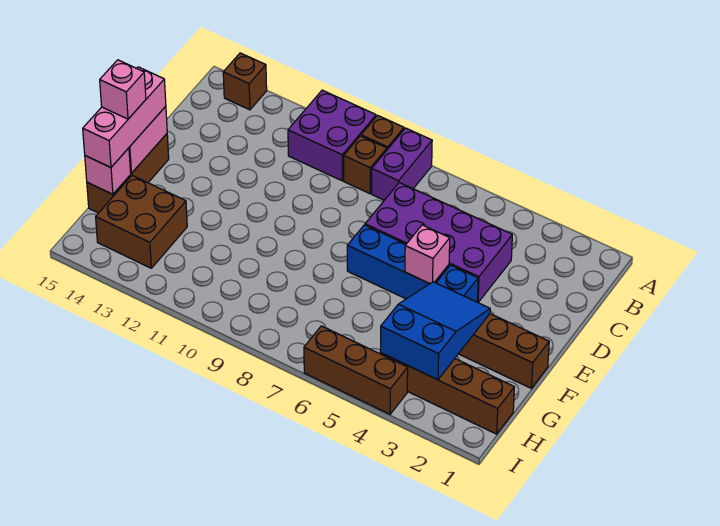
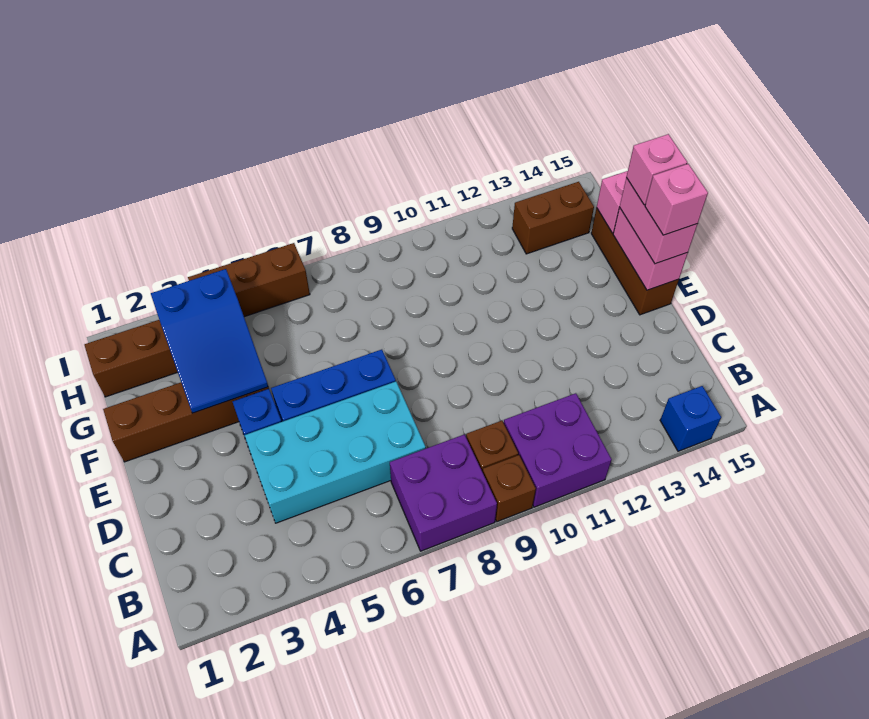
purple 1x2 brick [372,128,432,200] -> purple 2x2 brick [390,434,497,551]
brown 1x1 brick [223,53,267,110] -> blue 1x1 brick [660,386,721,451]
purple 2x4 brick [365,183,512,302] -> cyan 2x4 brick [244,382,426,523]
pink 1x1 brick [405,225,450,284] -> pink 1x1 brick moved to [645,164,708,235]
pink 1x3 brick [83,67,166,167] -> pink 1x2 brick [620,178,697,264]
brown 2x2 brick [96,176,187,268] -> brown 1x2 brick [512,182,594,254]

